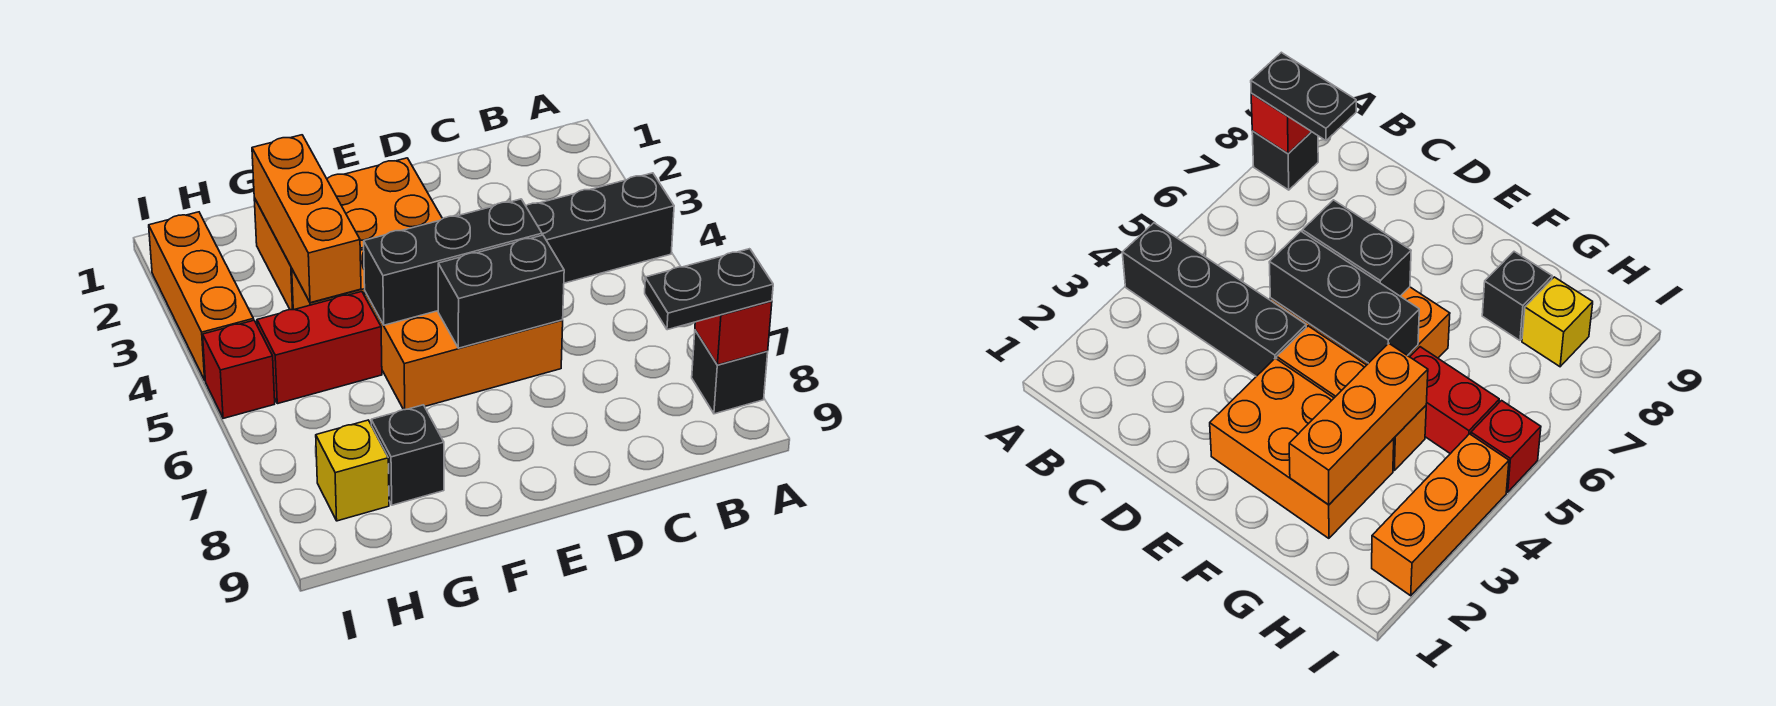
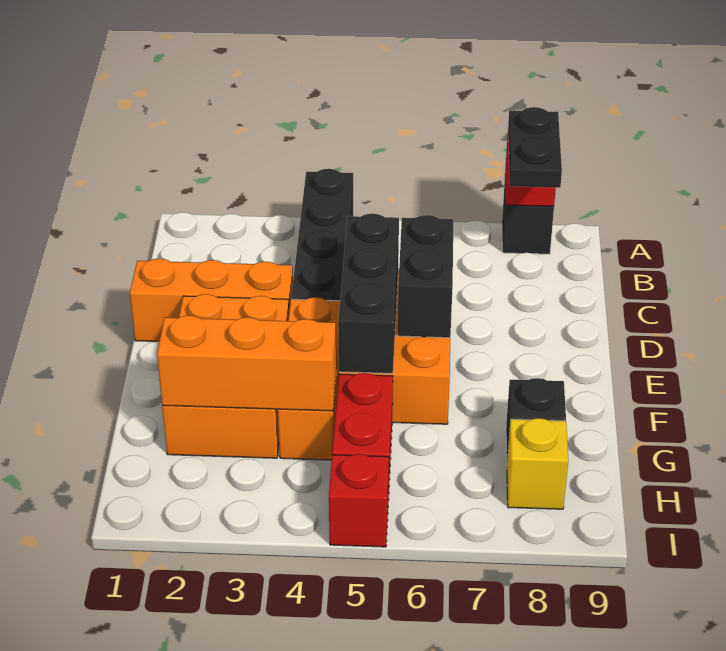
orange 1x3 brick [149,212,254,380] -> orange 1x3 brick moved to [130,258,293,342]

